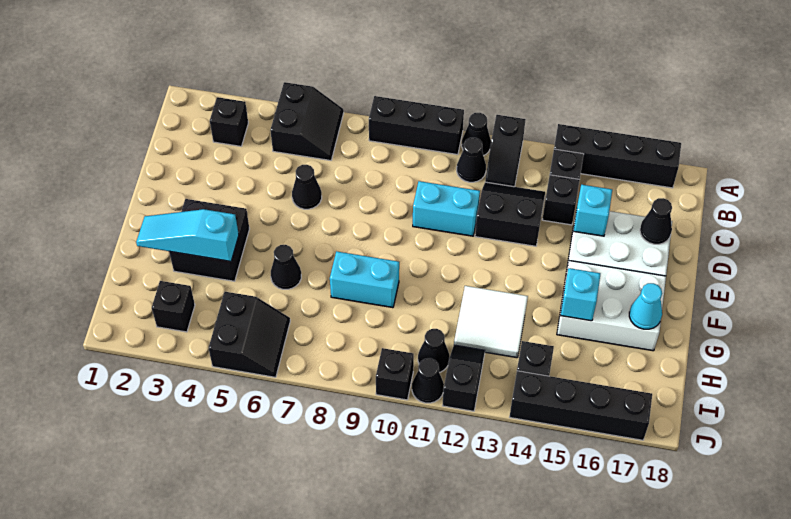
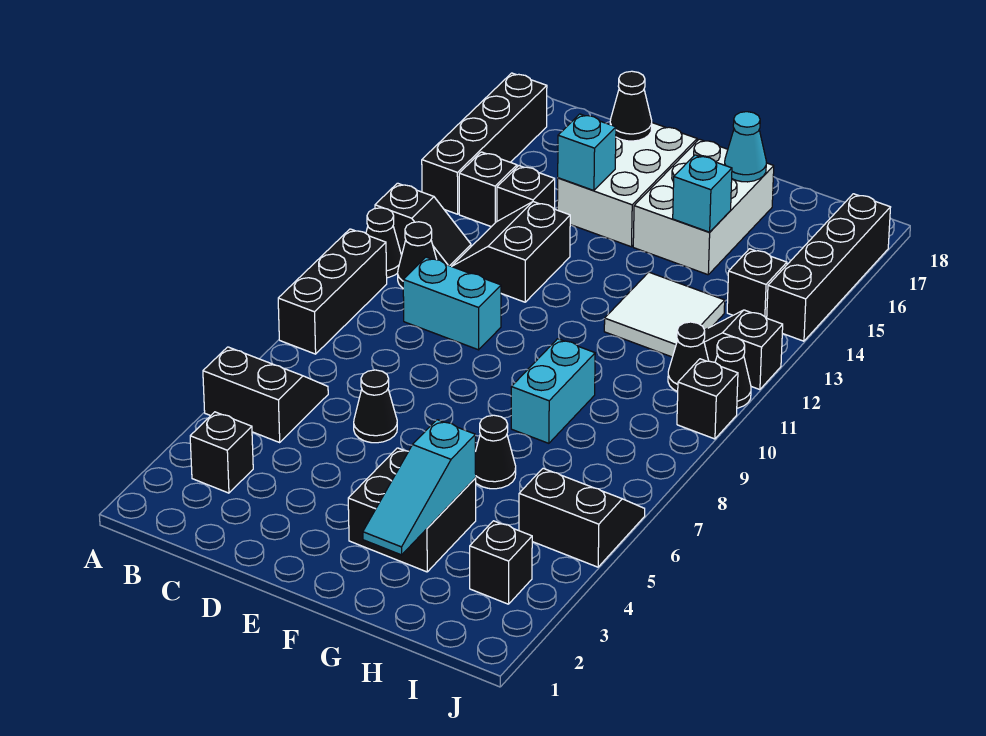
cyan 1x2 brick [413,181,480,236] -> cyan 1x2 brick turned to [403,257,501,350]

